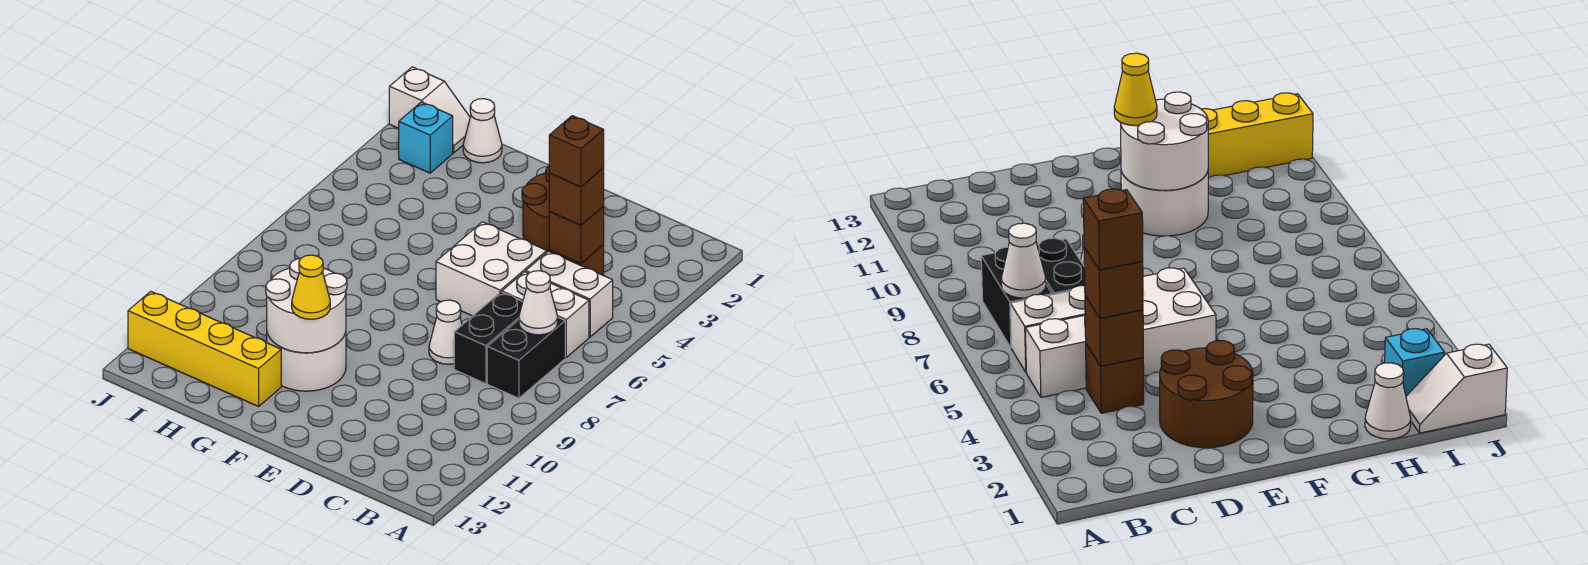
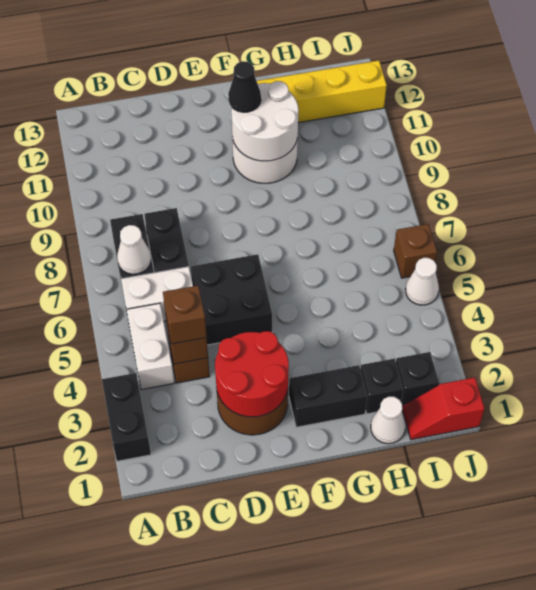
none -> black 1x2 brick [102,373,151,461]
white 1x2 brick [526,251,613,337] -> white 1x2 brick turned to [127,303,174,390]
brown 1x1 brick [549,116,604,187] -> brown 1x1 brick moved to [394,224,437,278]
none -> red 2x2 round brick [215,331,289,417]
white 2x2 brick [436,222,547,316] -> black 2x2 brick [191,254,272,345]
white 1x1 cone [429,300,462,364] -> white 1x1 cone moved to [405,258,439,305]
none -> black 1x2 brick [289,365,367,427]
yellow 1x1 cone [292,255,330,319] -> black 1x1 cone [228,61,261,112]
none -> black 1x1 brick [360,358,403,414]
white 1x2 slope [389,67,470,153] -> red 1x2 slope [402,377,484,440]
cyan 1x1 brick [399,102,453,173] -> black 1x1 brick [396,352,439,406]

